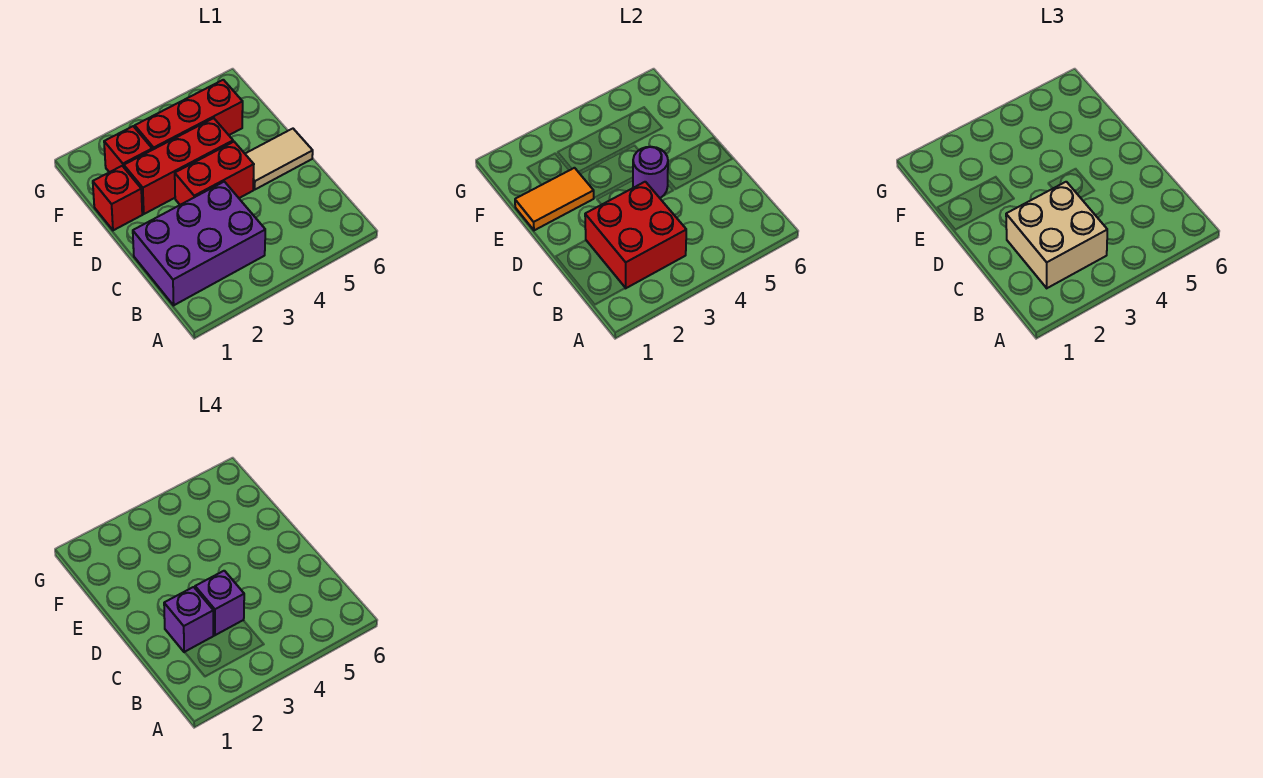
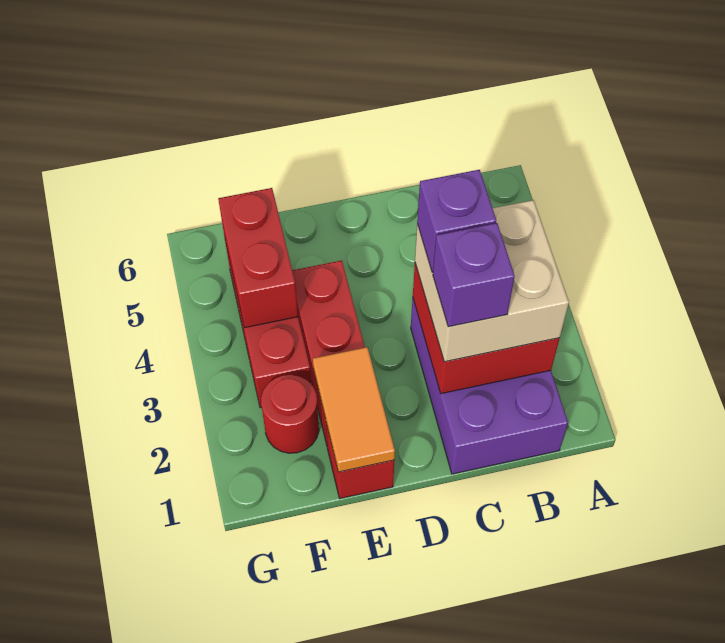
red 1x2 brick [175,142,254,205] -> red 1x2 brick moved to [218,188,298,328]
purple 1x1 round brick [633,147,668,198] -> none
tan 1x2 tile [245,129,313,189] -> none
red 1x1 brick [104,126,152,172] -> red 1x1 round brick [261,375,319,453]

